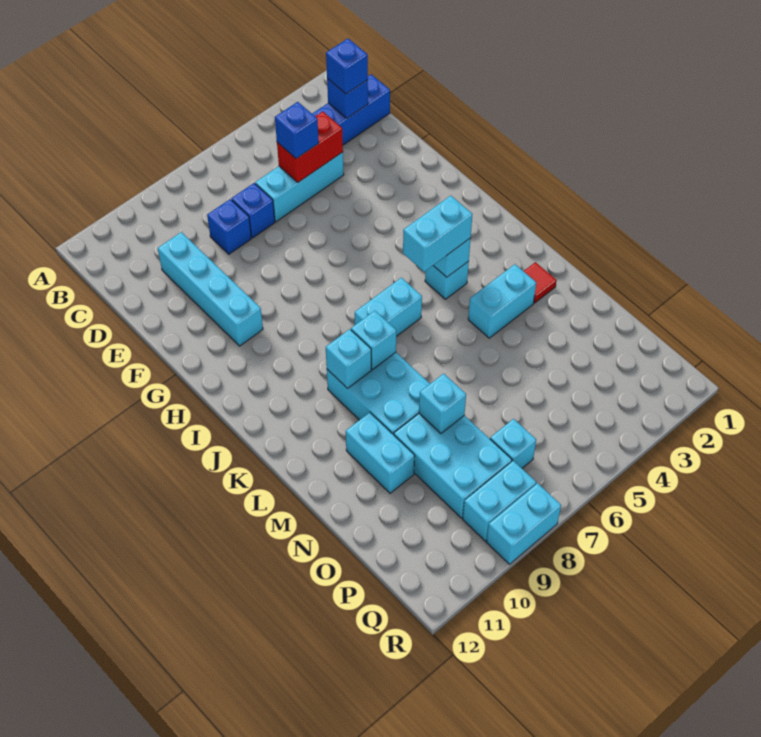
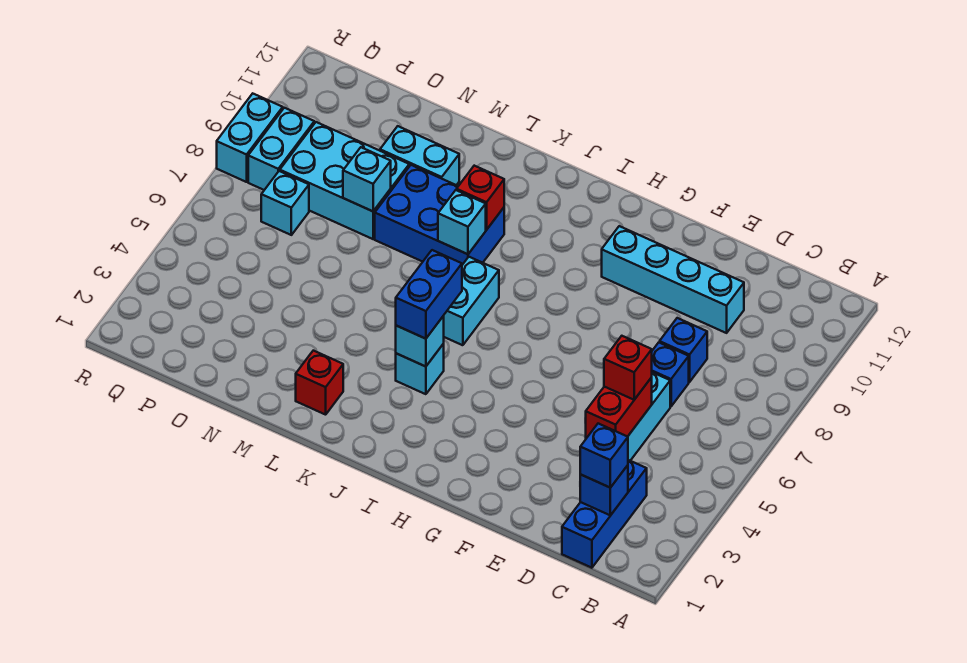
blue 1x1 brick [275,102,319,159] -> red 1x1 brick [604,336,652,400]
cyan 1x2 brick [403,196,472,272] -> blue 1x2 brick [396,250,462,339]
cyan 2x3 brick [327,352,430,435] -> blue 2x3 brick [375,165,504,265]
cyan 1x1 brick [326,329,371,389] -> red 1x1 brick [457,166,504,230]
red 1x1 tile [524,262,557,303] -> red 1x1 brick [296,351,343,415]
cyan 1x2 brick [468,264,536,338] -> none

